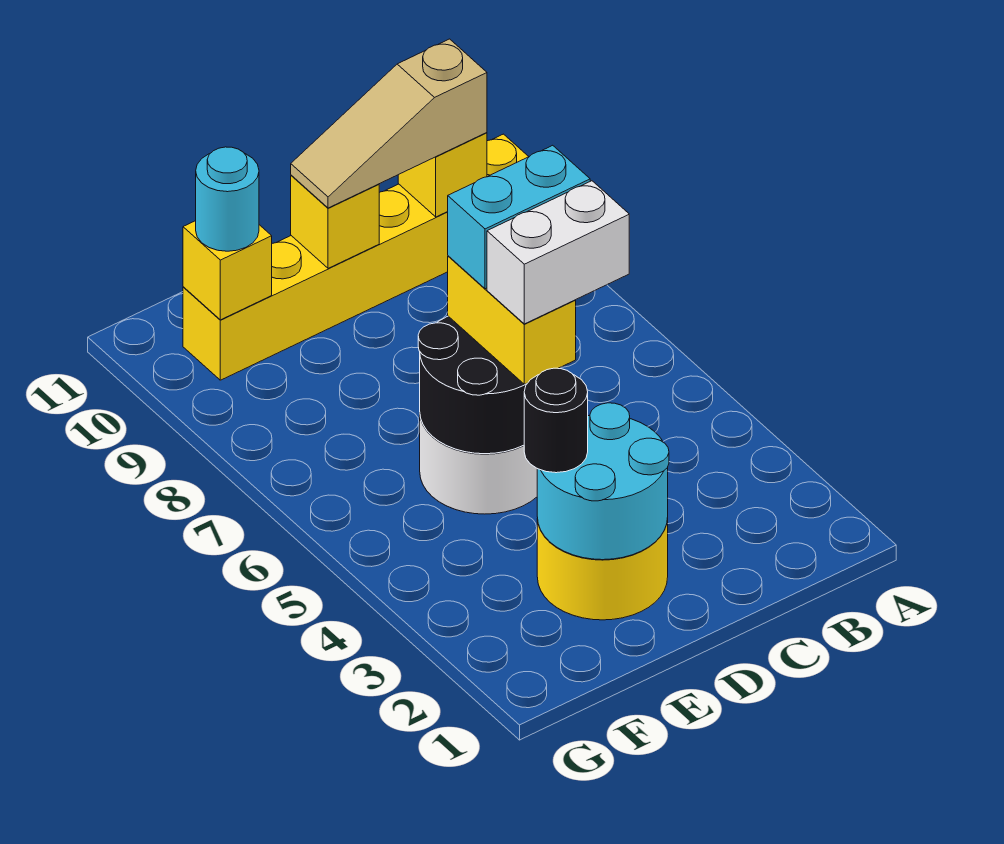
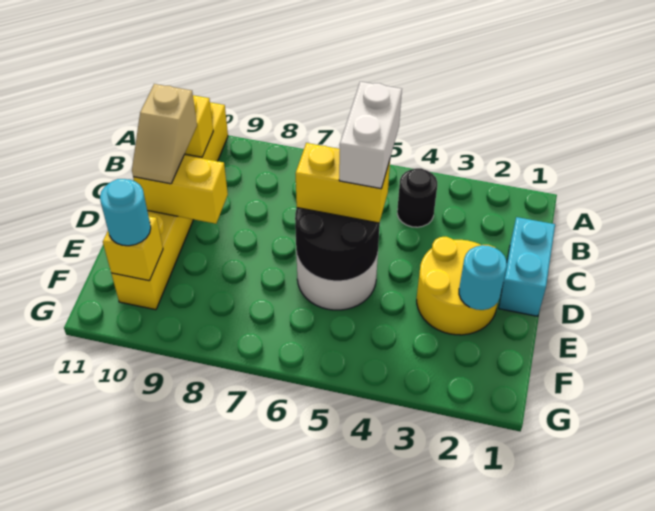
tan 1x3 slope [291,39,487,208] -> tan 1x2 slope [132,84,197,184]
cyan 1x2 brick [448,145,590,289] -> cyan 1x2 brick moved to [499,217,555,316]
cyan 2x2 round brick [537,403,669,560] -> cyan 1x1 round brick [459,245,507,310]
yellow 1x1 brick [291,175,379,268] -> yellow 1x2 brick [133,155,228,224]
black 1x1 round brick [524,368,588,473] -> black 1x1 round brick moved to [397,168,437,227]

